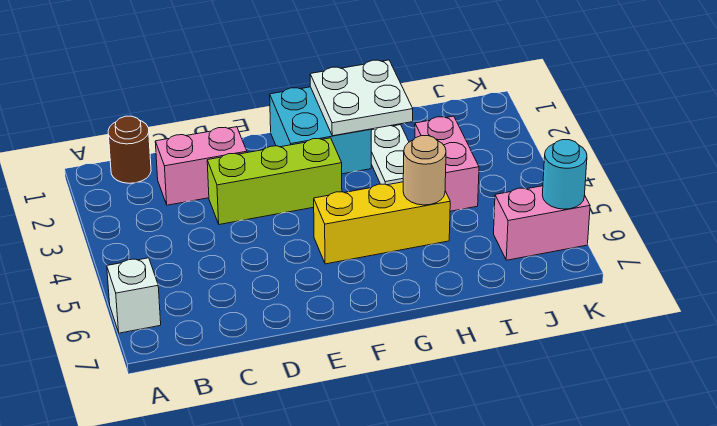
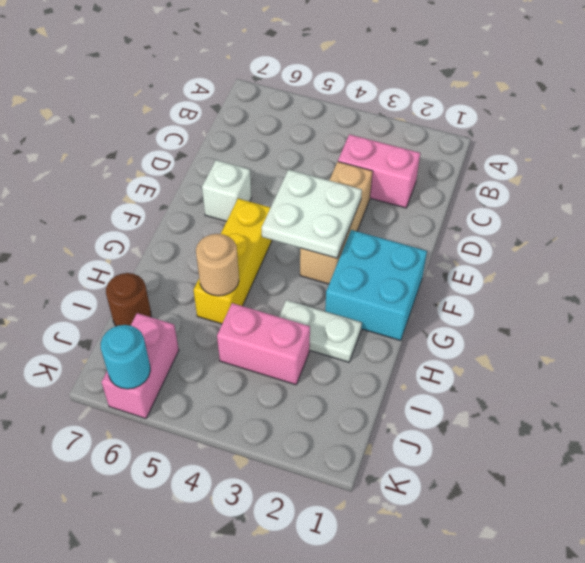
white 1x1 brick [107,258,161,333] -> white 1x1 brick moved to [202,160,251,221]
brown 1x1 round brick [108,116,151,183] -> brown 1x1 round brick moved to [106,273,151,326]
pink 1x2 brick [155,127,247,205] -> pink 1x2 brick turned to [338,134,420,208]
lime 1x3 brick [207,138,342,225] -> tan 1x3 brick [300,162,373,284]
white 2x2 plate [310,60,413,136] -> white 2x2 plate moved to [262,170,362,258]

